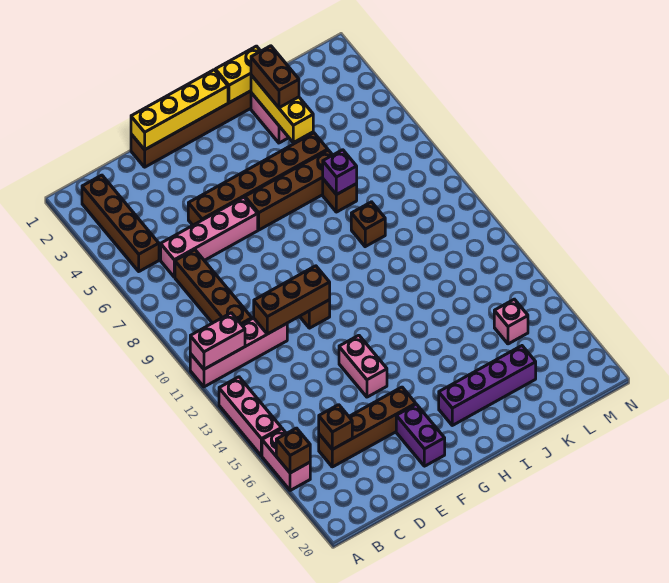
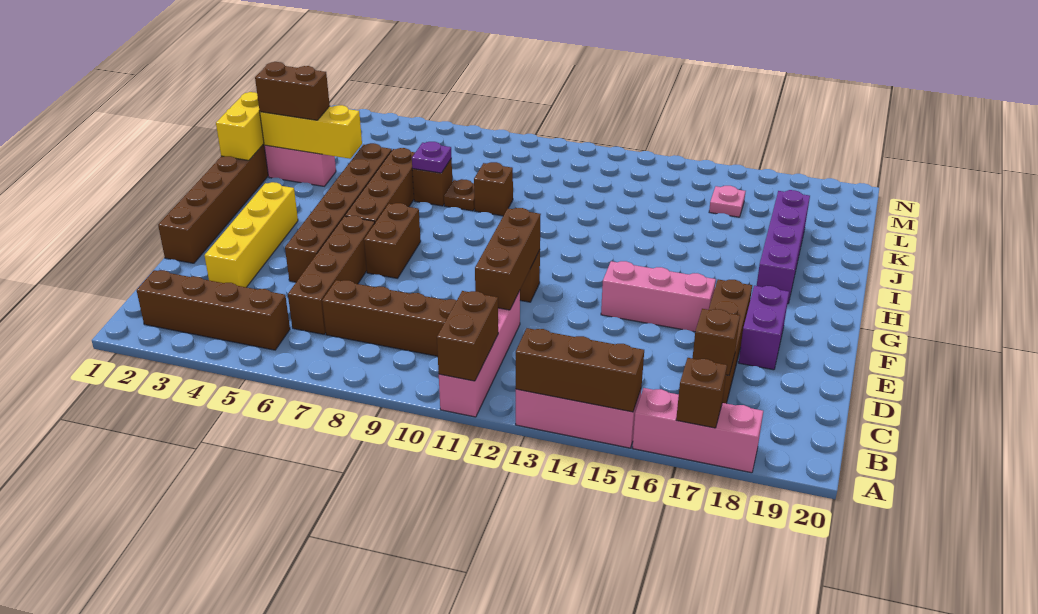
pink 1x2 brick [190,313,245,369] -> brown 1x2 brick [437,291,498,381]
none -> brown 1x3 brick [516,328,644,412]
pink 1x2 brick [262,429,310,491] -> pink 1x3 brick [633,388,763,473]
pink 1x4 brick [161,197,258,277] -> brown 1x4 brick [288,216,375,334]
yellow 1x4 brick [131,70,228,150] -> yellow 1x4 brick moved to [204,182,298,287]
none -> brown 1x2 brick [364,203,421,278]
pink 1x2 brick [339,335,387,397] -> pink 1x3 brick [601,261,716,332]
purple 1x2 brick [396,404,445,466] -> purple 1x2 brick turned to [739,286,789,370]
purple 1x1 brick [323,150,357,195] -> purple 1x1 plate [412,142,452,173]
none -> brown 1x1 plate [444,179,475,211]
pink 1x1 brick [494,299,528,344] -> pink 1x1 plate [709,186,746,217]

